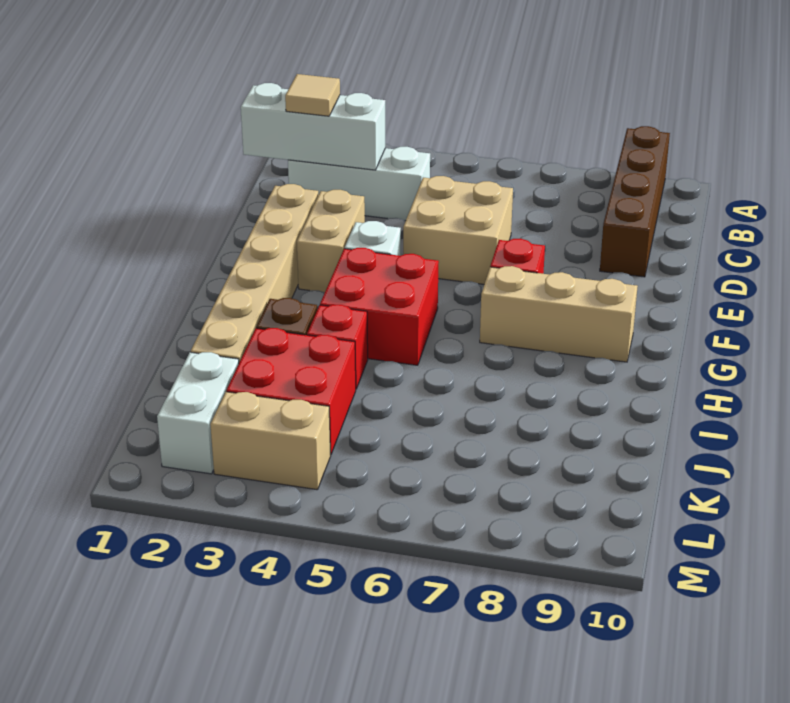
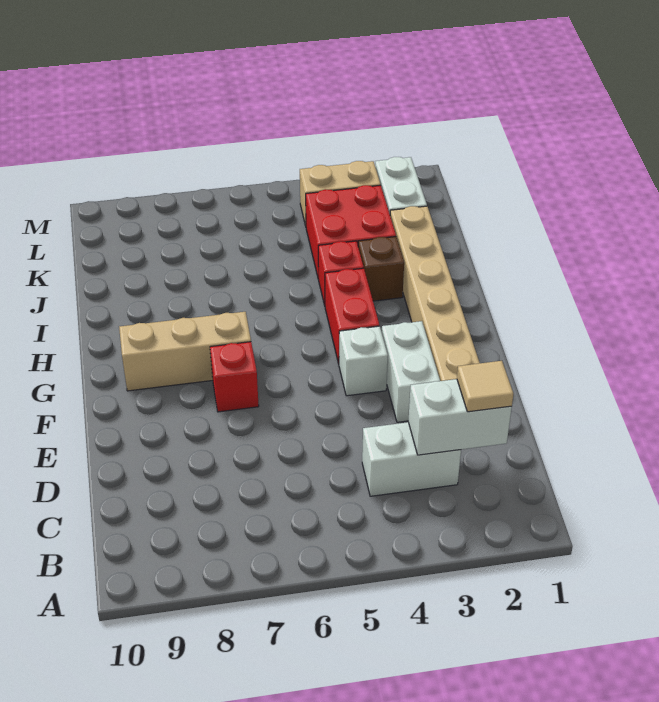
brown 1x4 brick [600,126,670,277] -> none
white 1x3 brick [241,83,385,170] -> white 1x2 brick [408,379,512,455]
white 1x3 brick [288,147,430,221] -> white 1x2 brick [362,422,461,496]
tan 2x2 brick [403,176,513,284] -> none
tan 1x2 brick [297,190,365,292] -> white 1x2 brick [382,321,440,422]
red 2x2 brick [320,248,439,365] -> red 1x2 brick [325,268,379,364]

